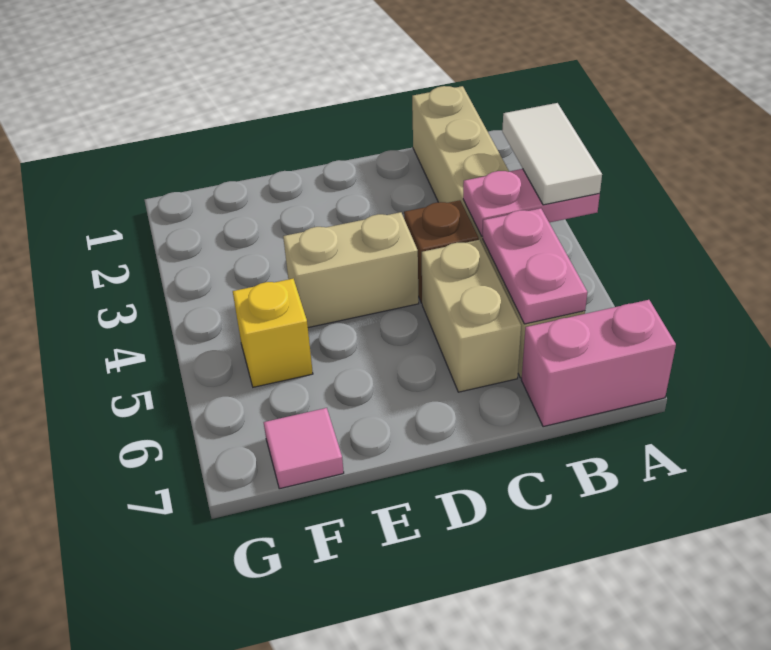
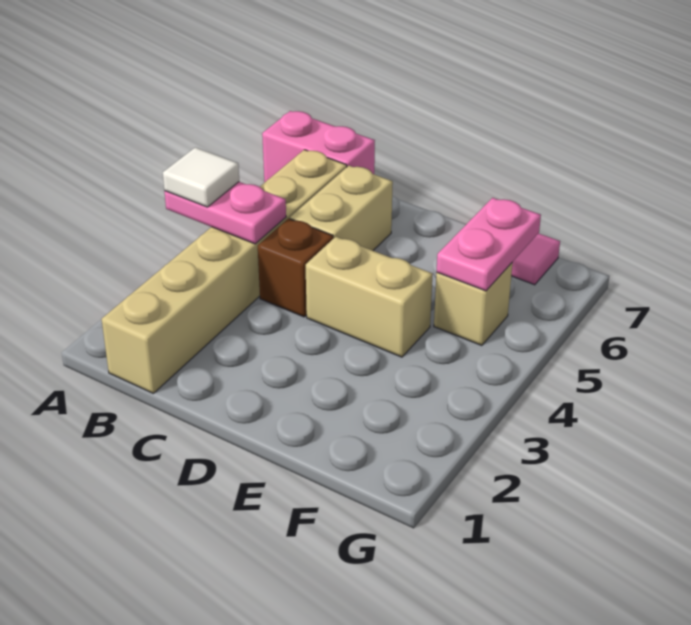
white 1x2 tile [502,103,602,205] -> white 1x1 tile [163,147,239,207]
pink 1x2 plate [483,208,587,324] -> pink 1x2 plate moved to [437,198,541,291]
yellow 1x1 brick [233,279,313,387] -> tan 1x1 brick [434,263,512,346]

